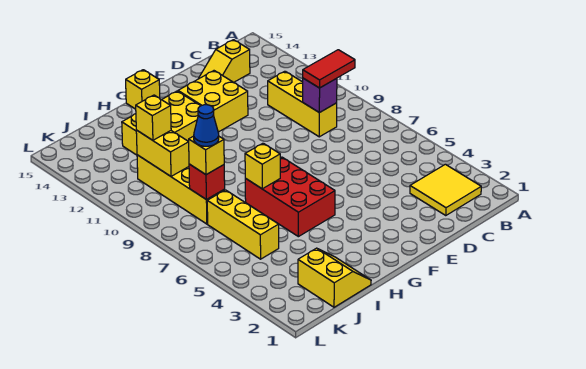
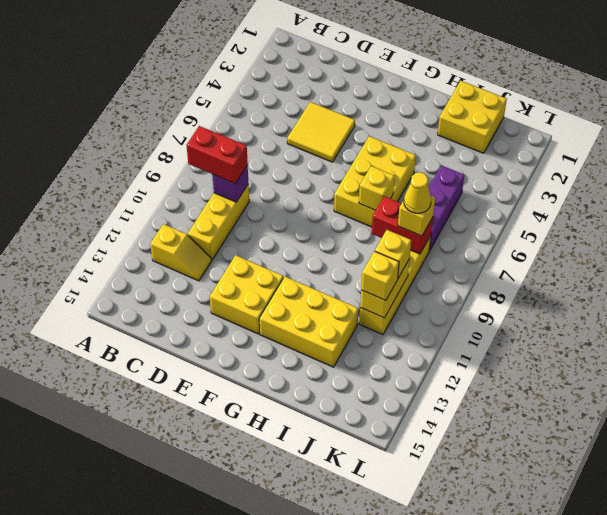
yellow 2x2 tile [410,164,481,216] -> yellow 2x2 tile moved to [287,102,355,162]
red 1x2 tile [303,50,355,88] -> red 1x2 brick [187,126,248,184]
yellow 1x2 slope [198,40,250,82] -> yellow 1x2 slope moved to [150,224,211,281]
red 2x3 brick [245,157,335,237] -> yellow 2x3 brick [334,136,416,227]
yellow 1x1 brick [126,70,160,109] -> yellow 1x1 brick moved to [375,230,411,278]
yellow 2x2 slope [298,248,371,307] -> yellow 2x2 brick [438,81,507,153]
yellow 1x3 brick [207,190,279,259] -> purple 1x3 brick [428,165,464,251]
red 1x1 brick [189,164,225,200] -> red 1x2 brick [372,196,433,254]
blue 1x1 cone [194,105,219,146] -> yellow 1x1 cone [404,172,431,213]

